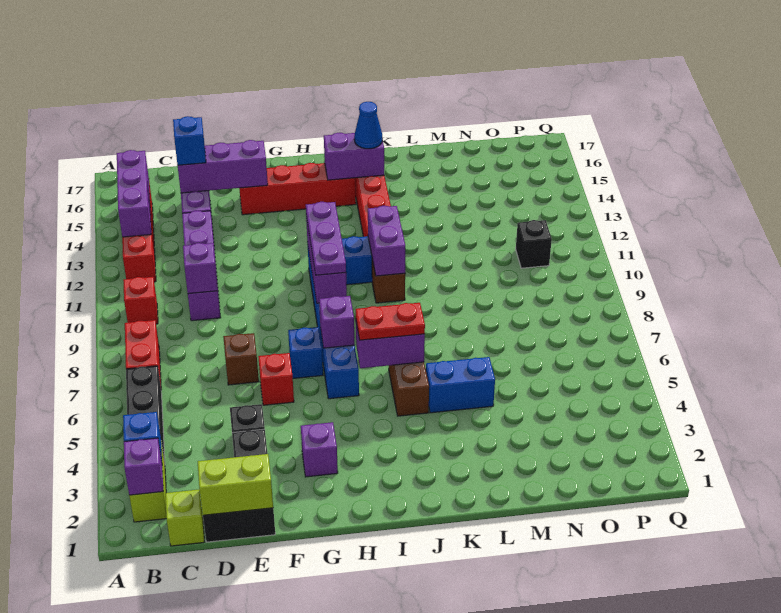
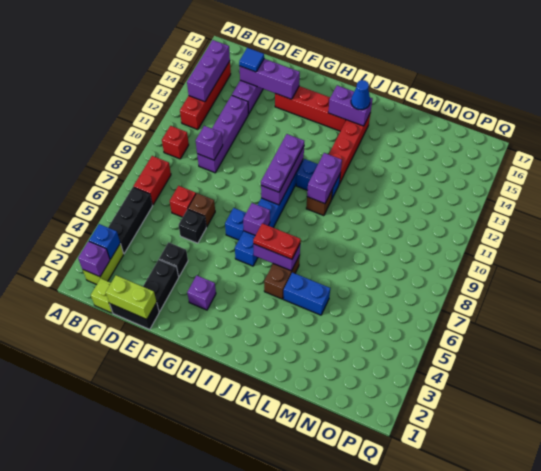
blue 1x1 brick [173,116,206,165] -> blue 1x1 tile [239,48,264,72]
red 1x1 brick [258,353,294,405] -> red 1x1 brick moved to [170,186,196,217]
black 1x1 brick [516,220,552,268] -> black 1x1 brick moved to [179,209,206,243]

